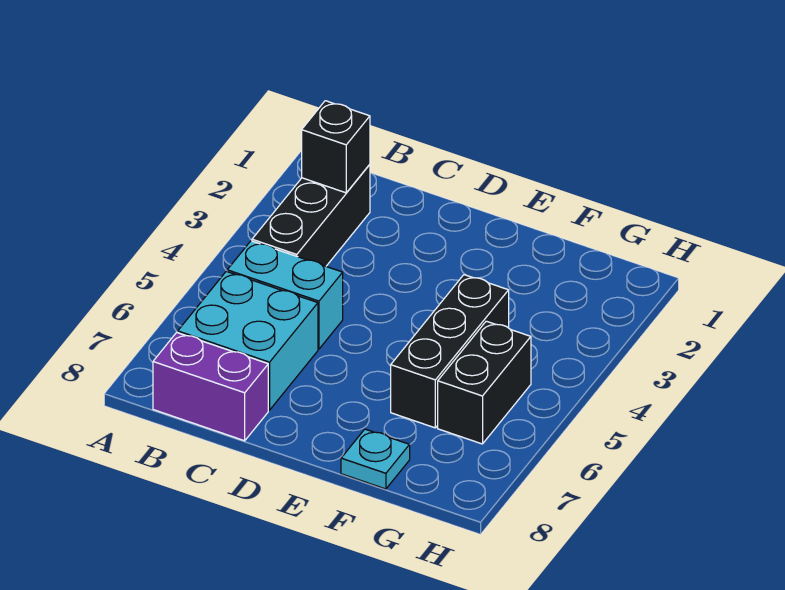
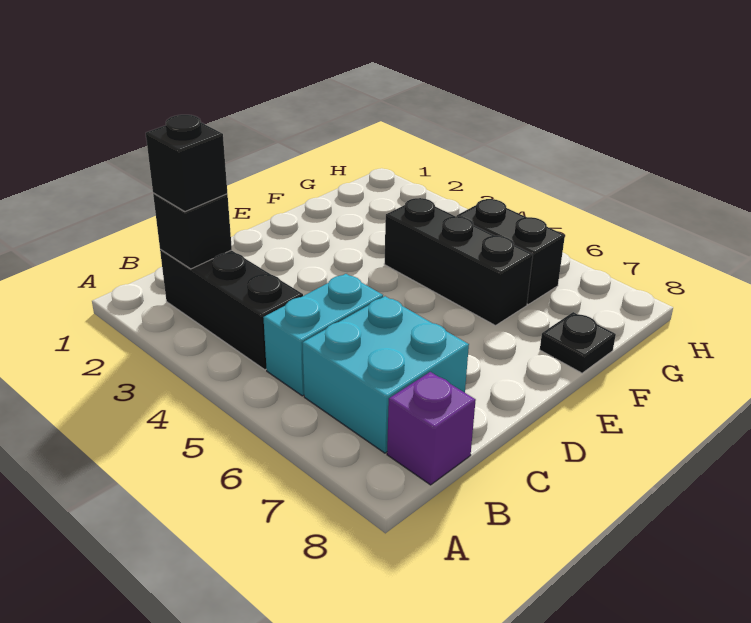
none -> black 1x1 brick [146,115,227,212]
purple 1x2 brick [153,333,268,441] -> purple 1x1 brick [387,372,476,485]
cyan 1x1 plate [341,429,410,489] -> black 1x1 plate [540,312,616,373]

